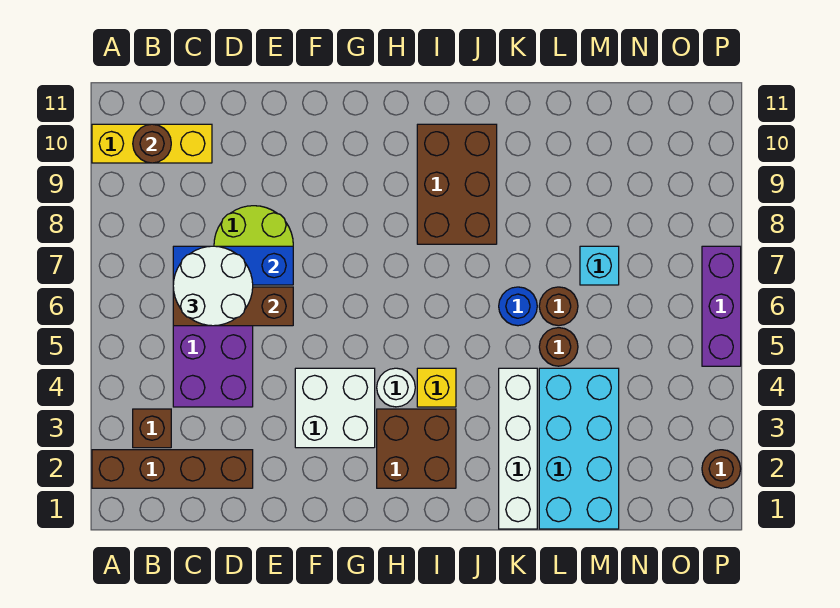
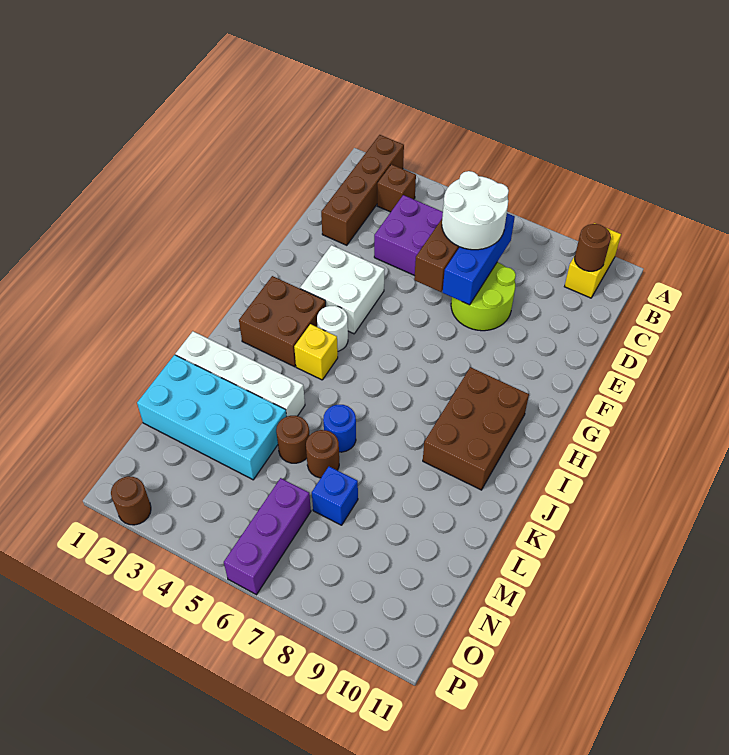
yellow 1x3 brick [92,124,212,163] -> yellow 1x2 brick [564,223,621,298]
brown 2x3 brick [417,124,497,244] -> brown 2x3 brick turned to [423,367,529,490]
cyan 1x1 brick [580,246,619,285] -> blue 1x1 brick [312,467,358,525]
purple 1x3 brick [702,246,741,366] -> purple 1x3 brick turned to [224,478,311,595]

